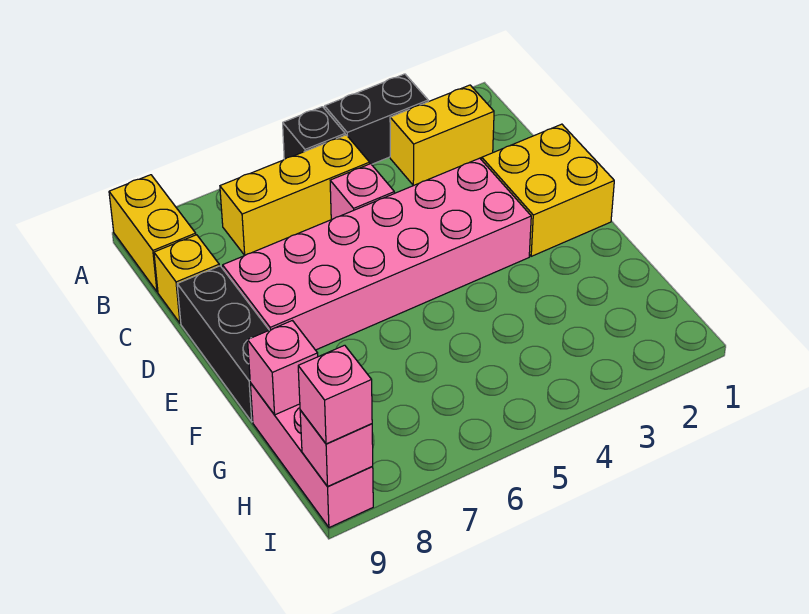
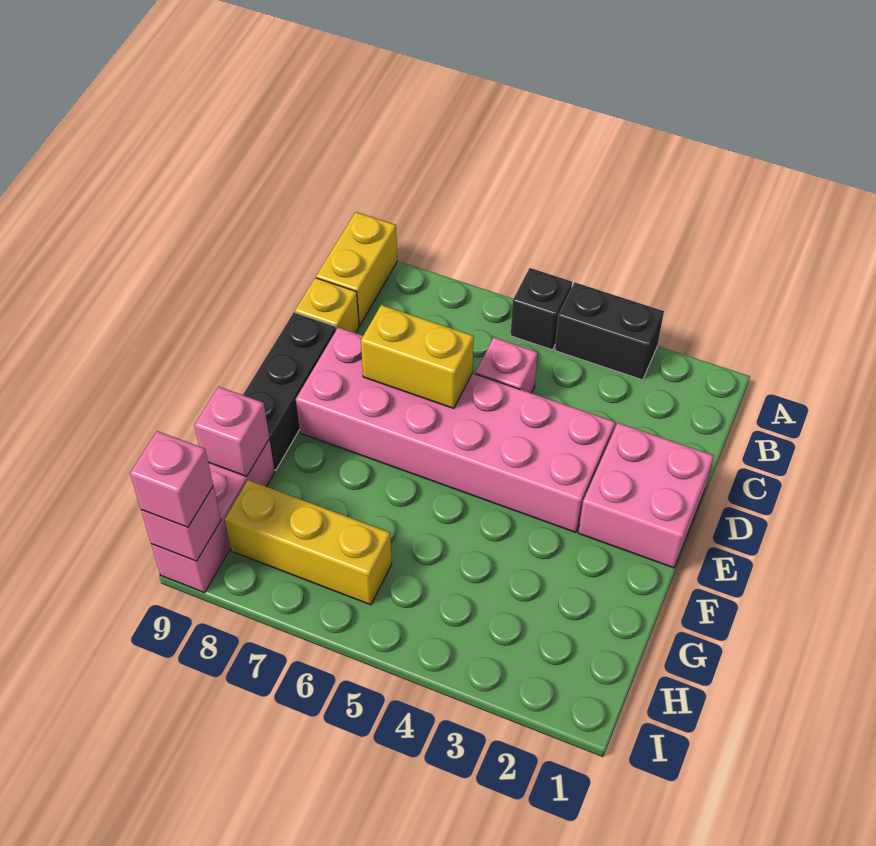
yellow 1x2 brick [390,85,494,186] -> yellow 1x2 brick moved to [361,305,474,409]
yellow 1x3 brick [220,135,370,255] -> yellow 1x3 brick moved to [225,480,392,605]
yellow 2x2 brick [482,124,614,256] -> pink 2x2 brick [579,423,714,568]

